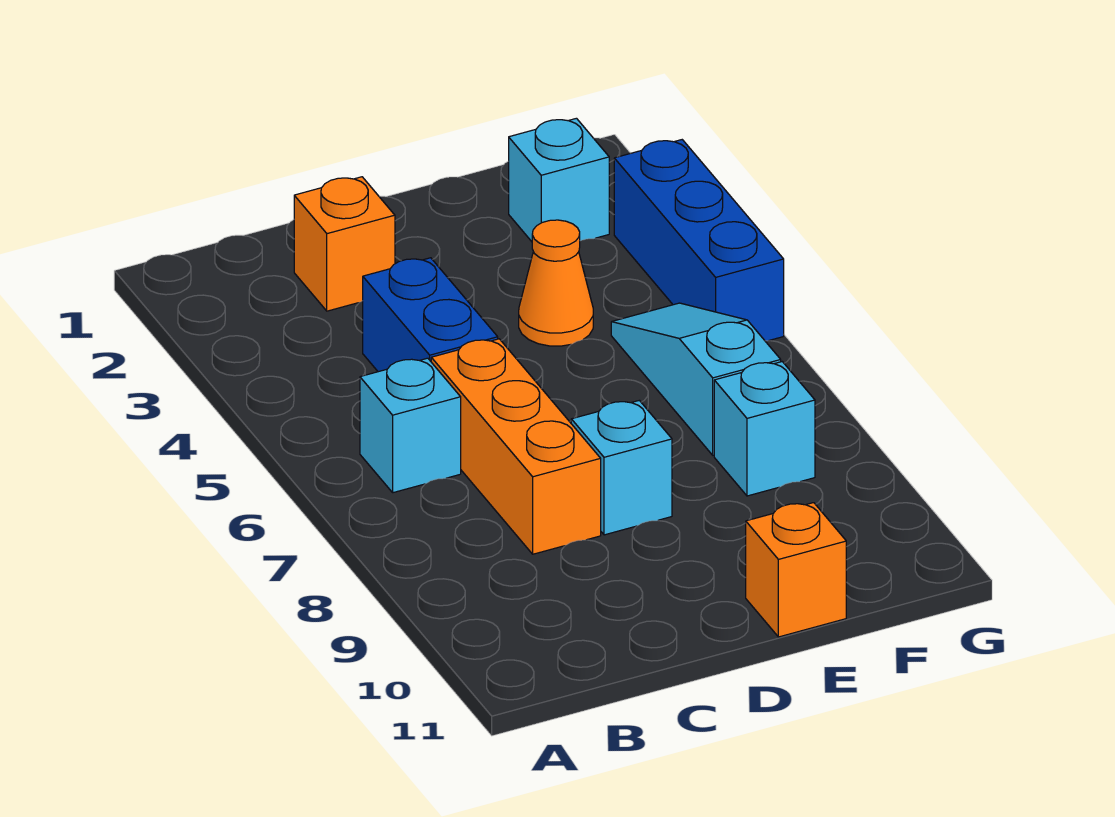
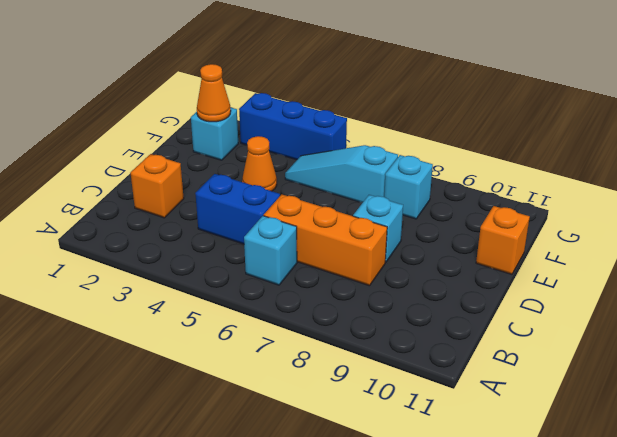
none -> orange 1x1 cone [197,64,231,122]

